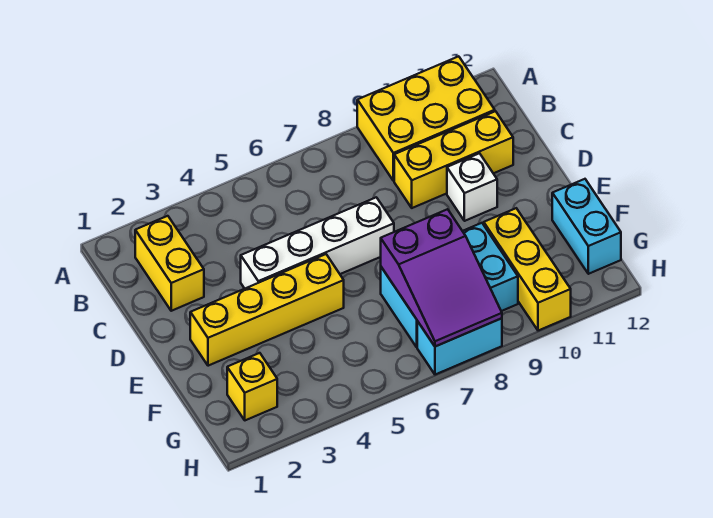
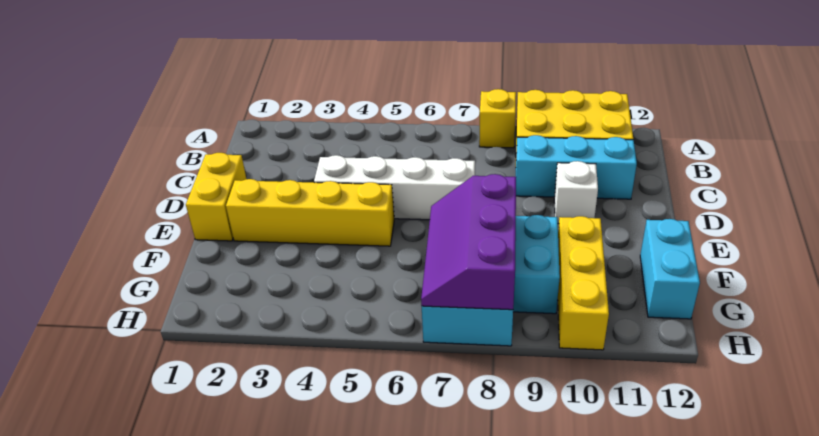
yellow 1x2 brick [135,216,204,311] -> yellow 1x2 brick moved to [186,153,246,241]
yellow 1x3 brick [394,111,513,208] -> cyan 1x3 brick [516,135,637,199]
purple 2x3 slope [381,209,502,347] -> purple 2x3 slope turned to [421,174,516,310]
yellow 1x1 brick [227,353,277,420] -> yellow 1x1 brick moved to [479,89,516,148]

